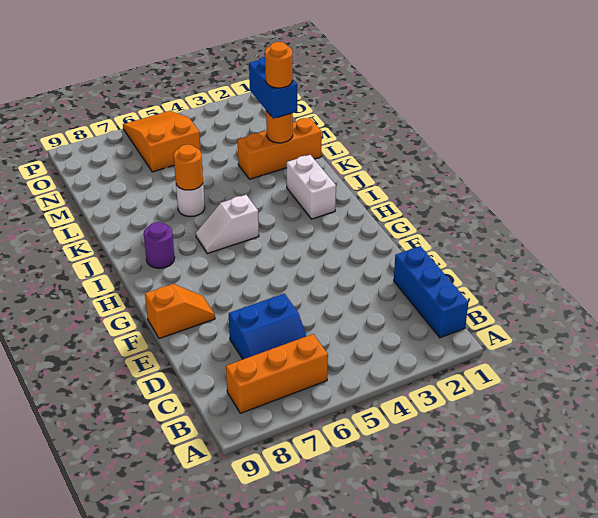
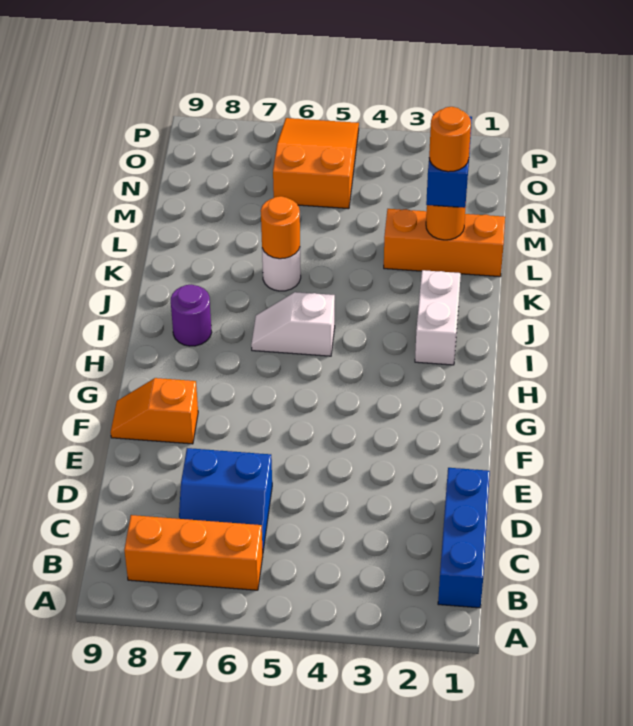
orange 1x2 slope [145,284,215,339] -> orange 1x2 slope turned to [111,378,198,444]

